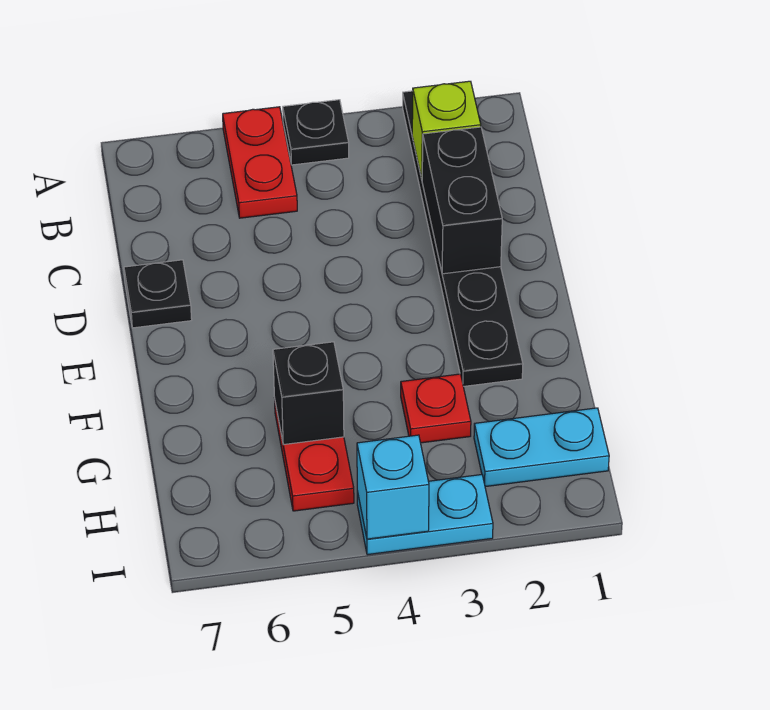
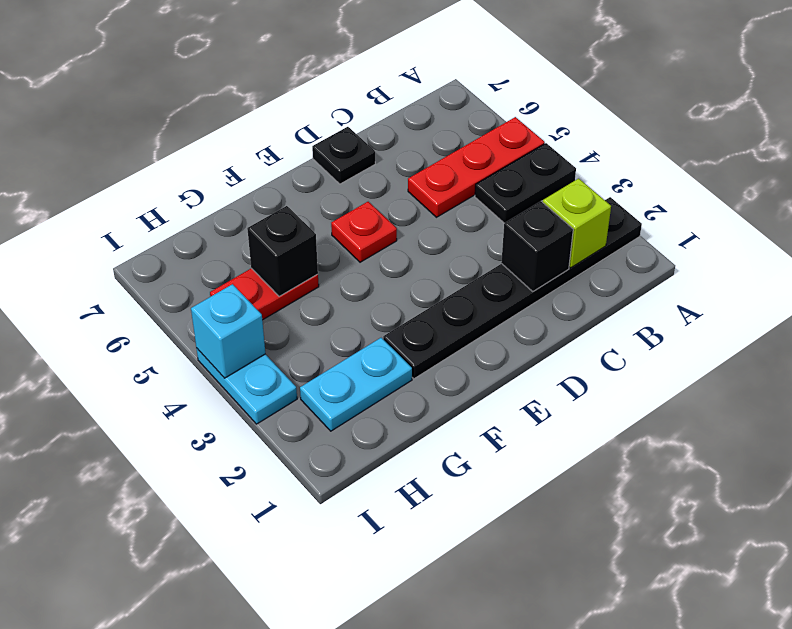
black 1x1 plate [283,100,349,165] -> black 1x2 plate [475,143,576,223]
red 1x2 plate [223,107,297,218] -> red 1x3 plate [408,117,545,217]
black 1x2 brick [422,127,502,274] -> black 1x1 brick [501,201,573,291]
red 1x1 plate [401,374,471,443] -> red 1x1 plate moved to [331,202,397,262]
cyan 1x2 plate [474,408,609,487] -> cyan 1x2 plate turned to [300,338,412,431]

